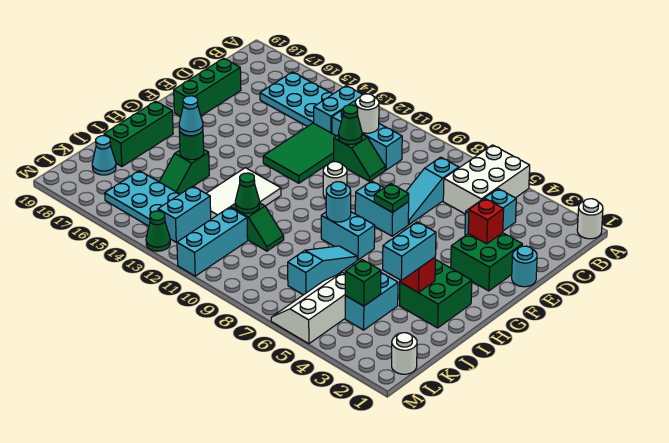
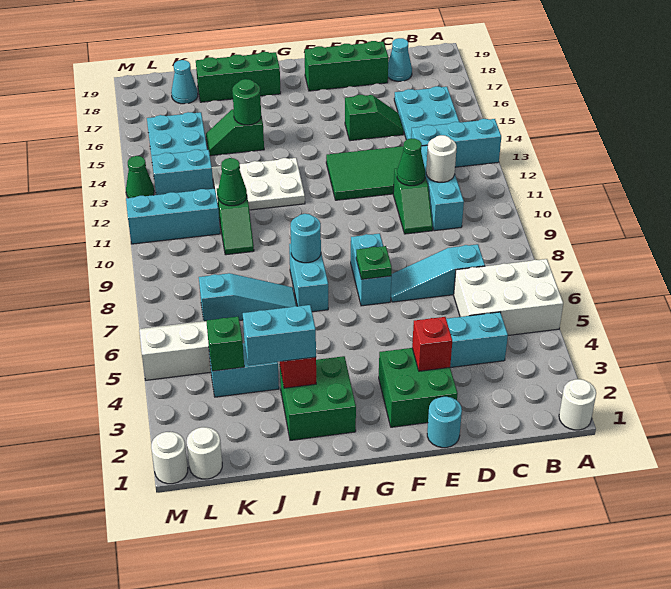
cyan 1x2 brick [314,86,363,133] -> cyan 1x3 brick [411,119,501,167]
none -> green 1x2 slope [345,95,404,141]
white 1x1 round brick [323,162,347,198] -> white 1x1 round brick moved to [151,432,188,484]
white 2x3 tile [206,168,281,219] -> white 2x3 plate [212,158,305,210]
cyan 1x1 cone [179,96,203,136] -> cyan 1x1 cone moved to [388,38,412,81]

